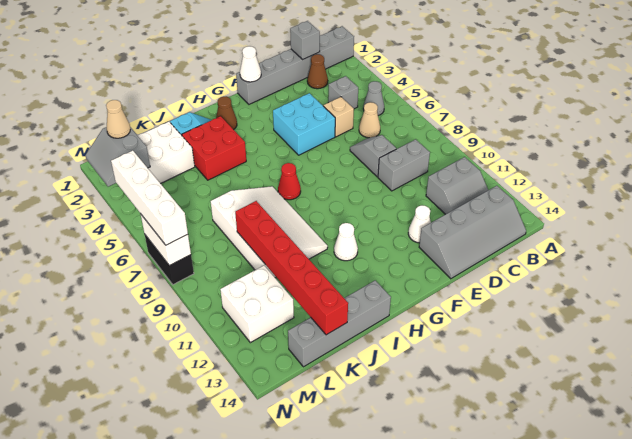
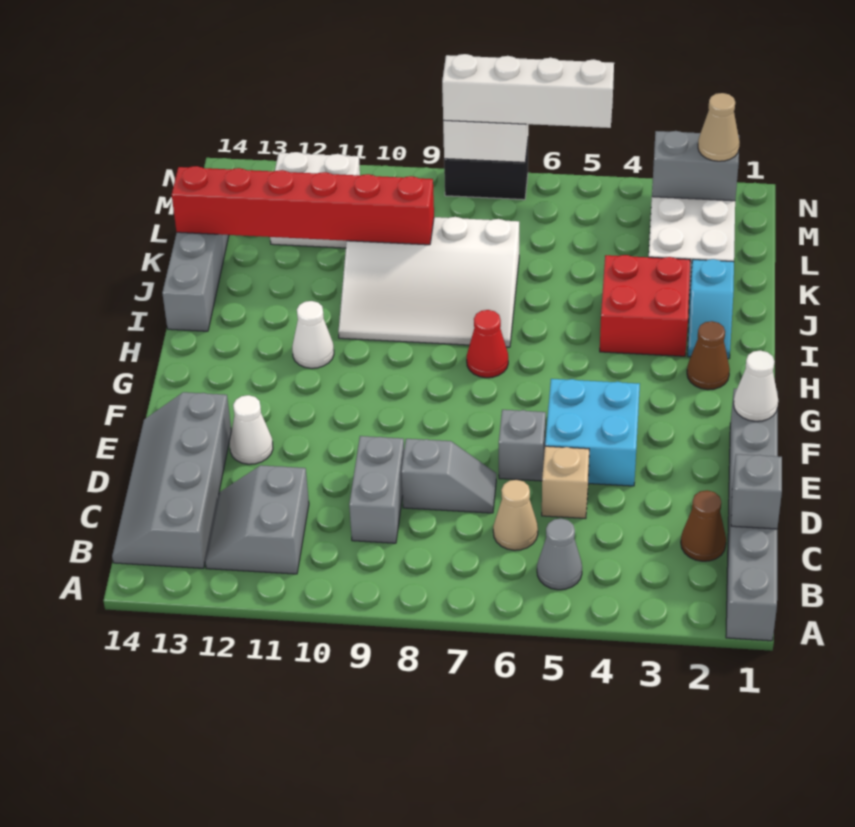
grey 1x1 brick [328,76,358,109] -> grey 1x1 brick moved to [499,410,546,481]

